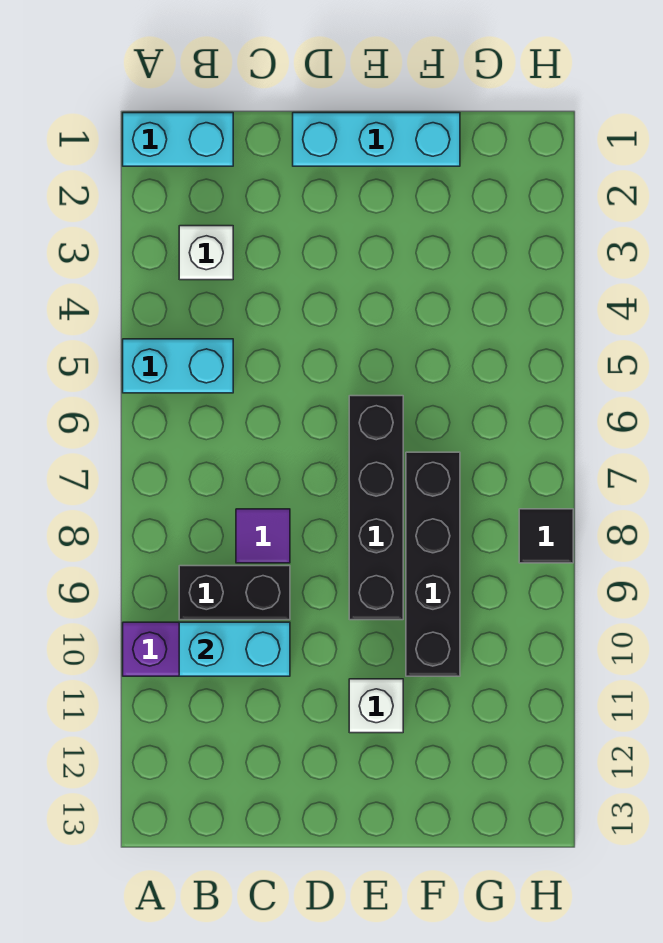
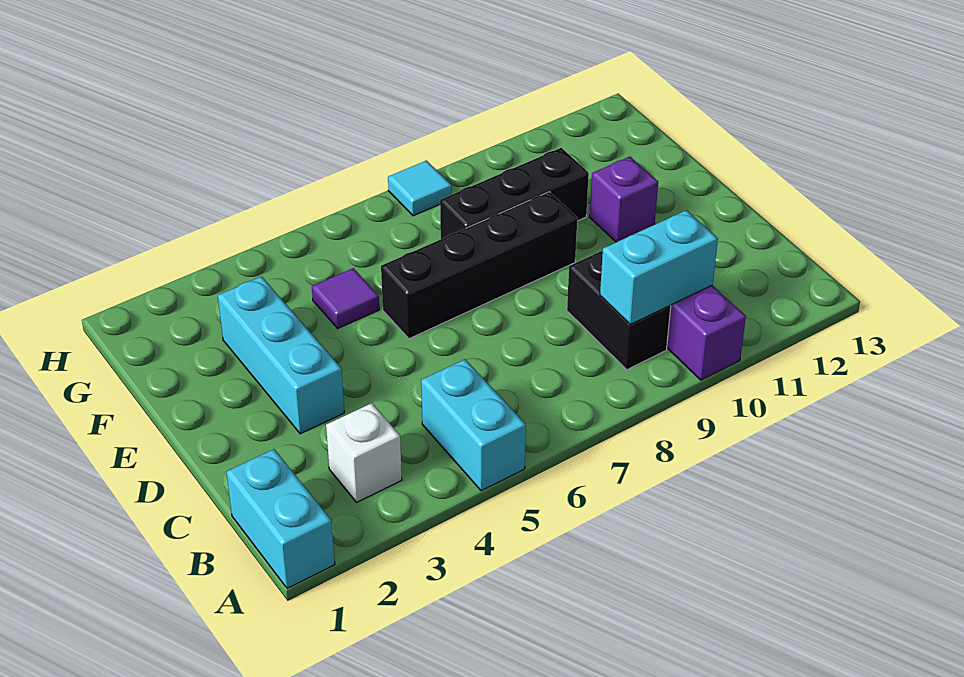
cyan 1x2 brick [179,622,290,676] -> cyan 1x2 brick turned to [600,210,718,324]
purple 1x1 tile [236,509,290,563] -> purple 1x1 tile moved to [312,268,379,328]
cyan 1x3 brick [293,113,460,166] -> cyan 1x3 brick moved to [218,276,344,434]
white 1x1 brick [349,679,403,733] -> purple 1x1 brick [590,157,658,242]
black 1x4 brick [406,452,460,676] -> black 1x3 brick [440,148,589,239]
black 1x1 tile [519,509,573,563] -> cyan 1x1 tile [388,161,452,216]

